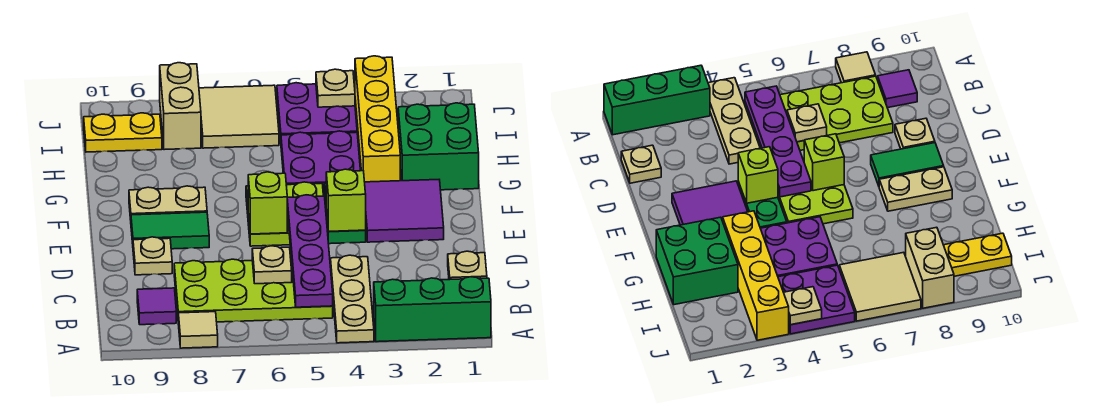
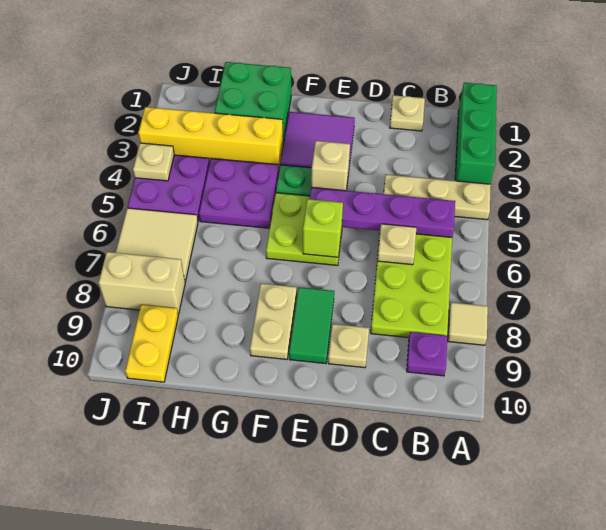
purple 1x1 tile [137,288,176,325] -> purple 1x1 plate [407,332,447,376]
lime 1x1 brick [326,169,366,231] -> tan 1x1 brick [311,141,350,191]

